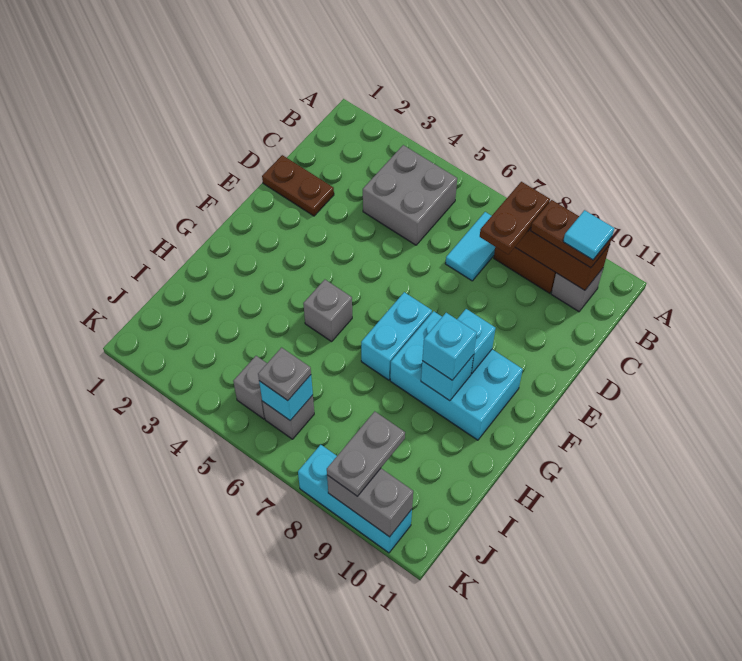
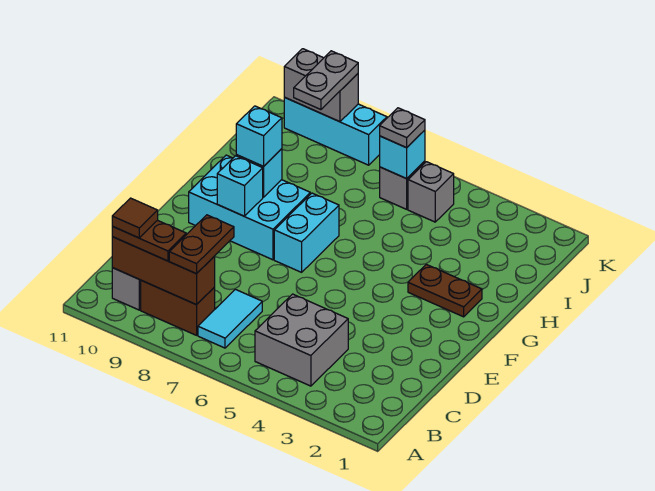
cyan 1x1 tile [563,210,614,260] -> brown 1x1 tile [112,198,158,238]
brown 1x2 plate [262,155,334,216] -> brown 1x2 plate moved to [408,264,482,317]
grey 1x1 brick [303,280,352,341] -> none

